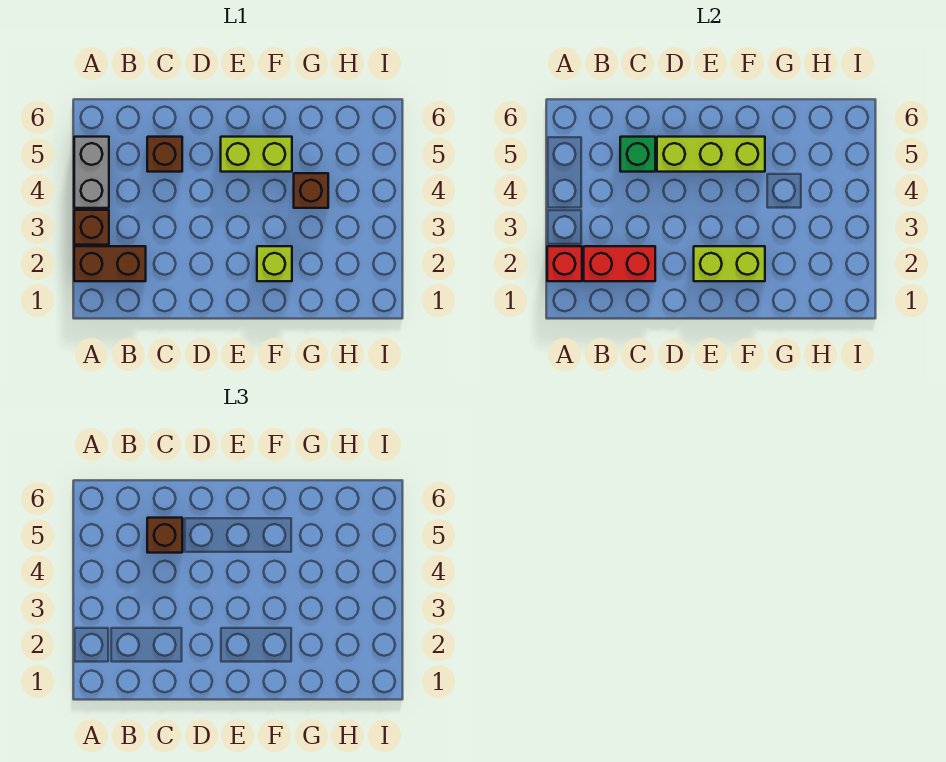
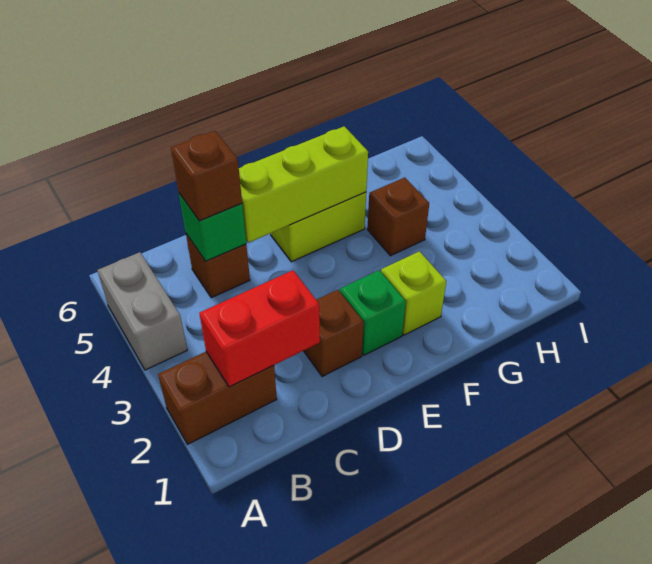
red 1x1 brick [547,246,582,281] -> none
brown 1x1 brick [74,210,109,245] -> brown 1x1 brick moved to [304,290,364,377]
none -> green 1x1 brick [340,270,406,355]
lime 1x2 brick [694,246,765,281] -> none

